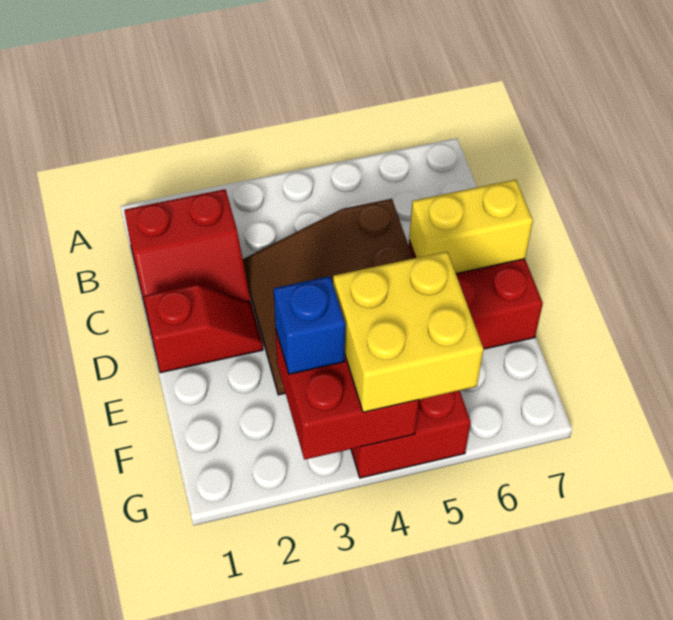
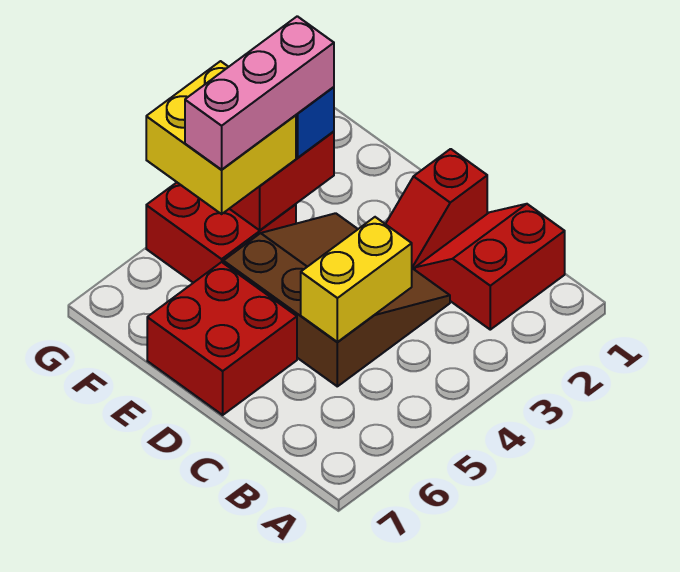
yellow 1x2 brick [409,180,533,274] -> yellow 1x2 brick moved to [301,217,412,342]
none -> pink 1x3 brick [185,16,334,170]

